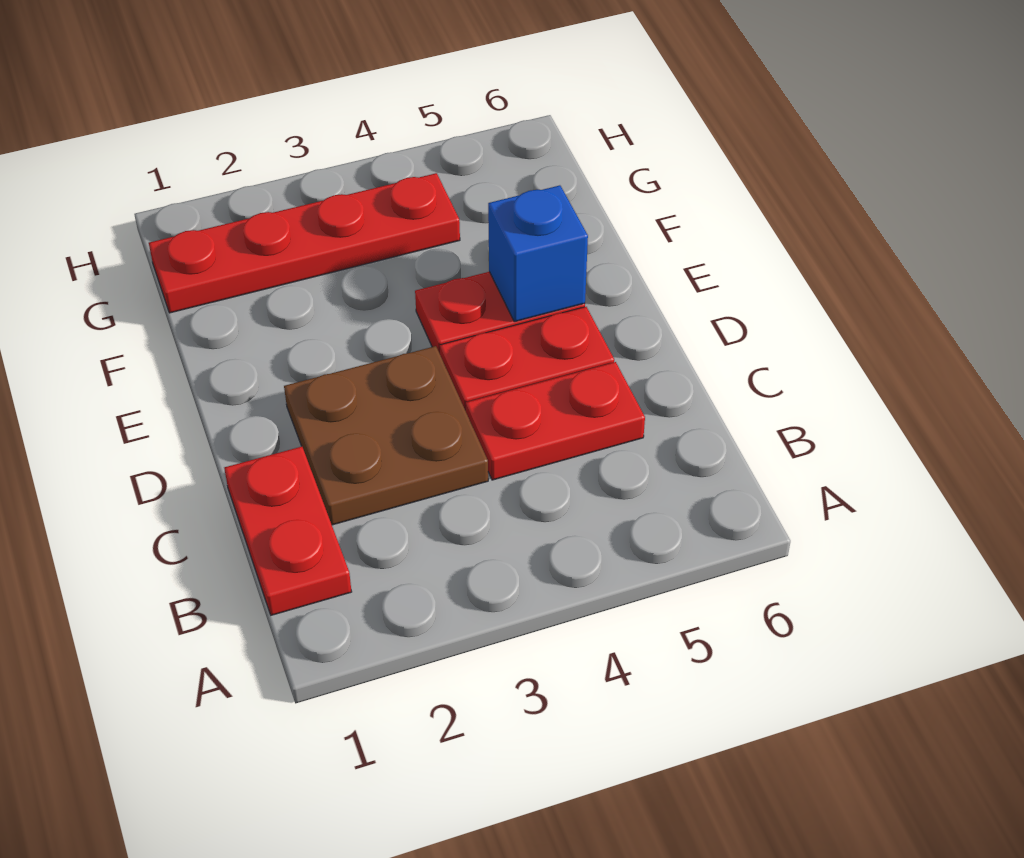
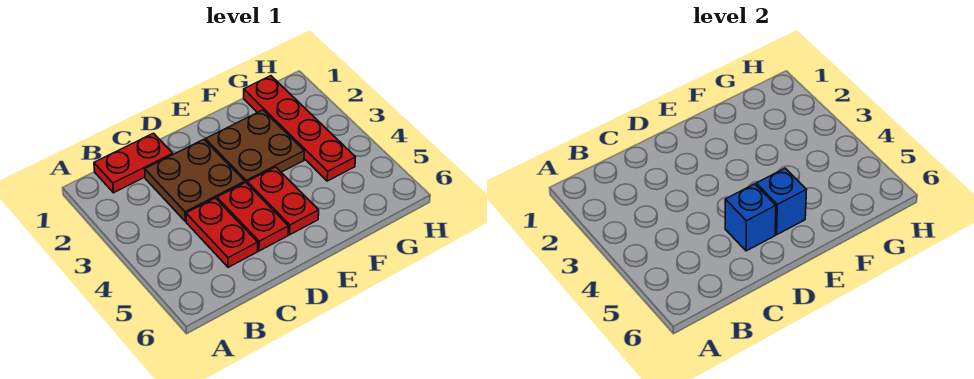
none -> blue 1x1 brick [725,184,776,251]
none -> brown 2x2 plate [205,110,304,183]

